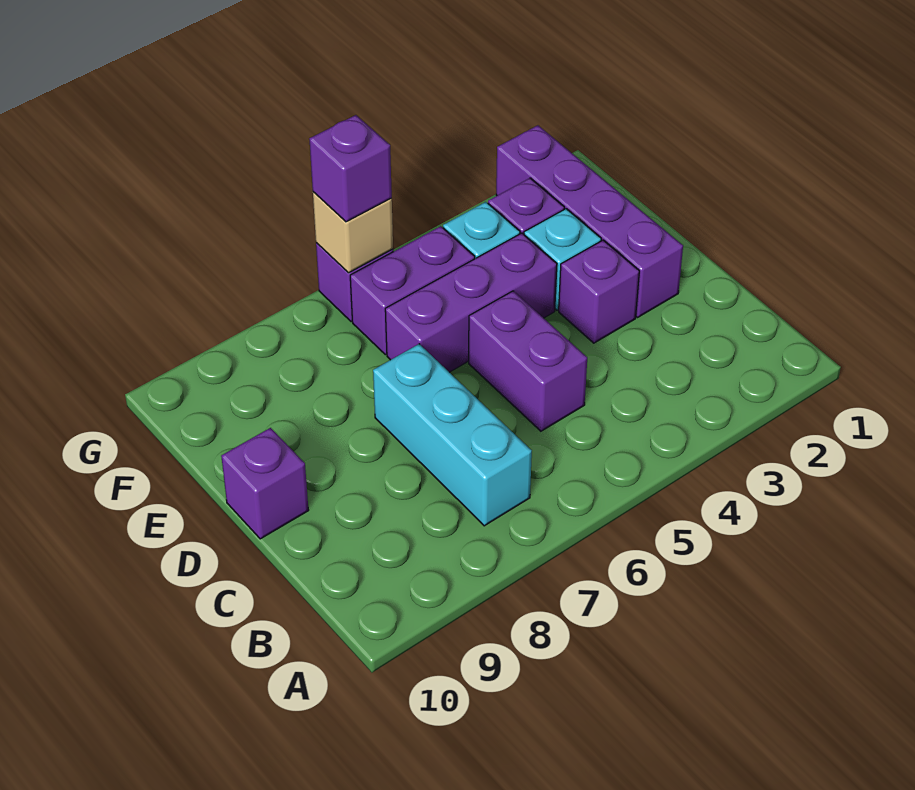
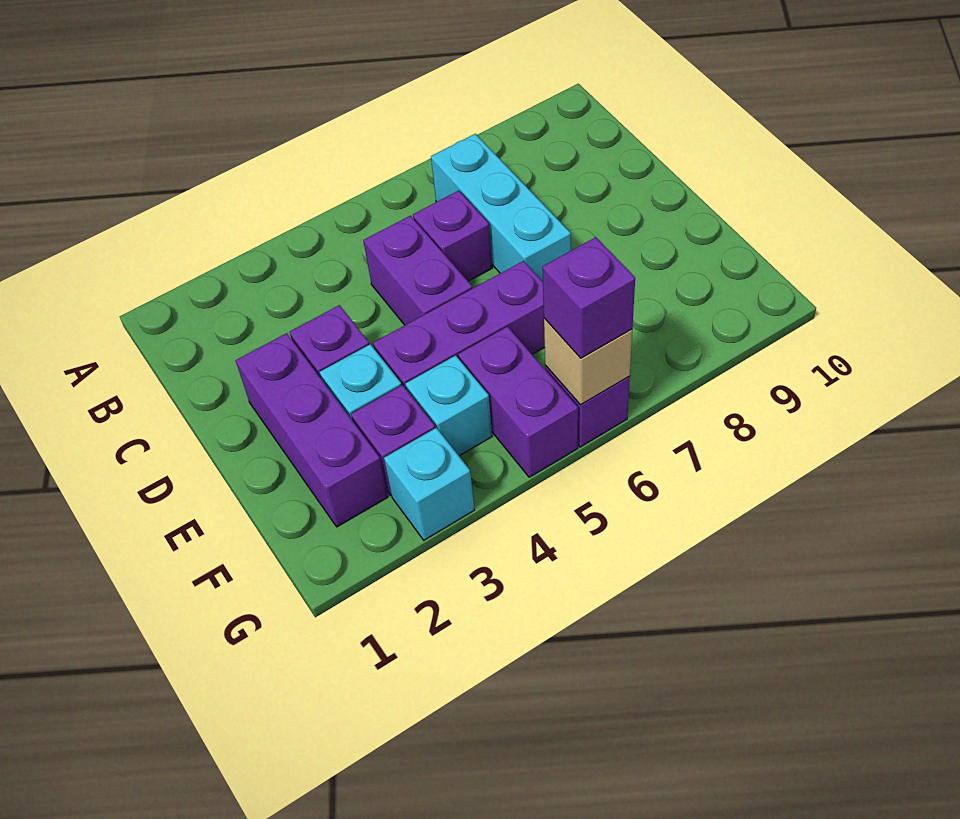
purple 1x4 brick [496,125,683,317] -> purple 1x3 brick [236,333,388,527]
purple 1x1 brick [221,428,309,539] -> purple 1x1 brick moved to [413,191,492,281]
purple 1x2 brick [350,226,475,355] -> purple 1x2 brick turned to [458,327,578,477]
none -> cyan 1x1 brick [384,428,475,540]

